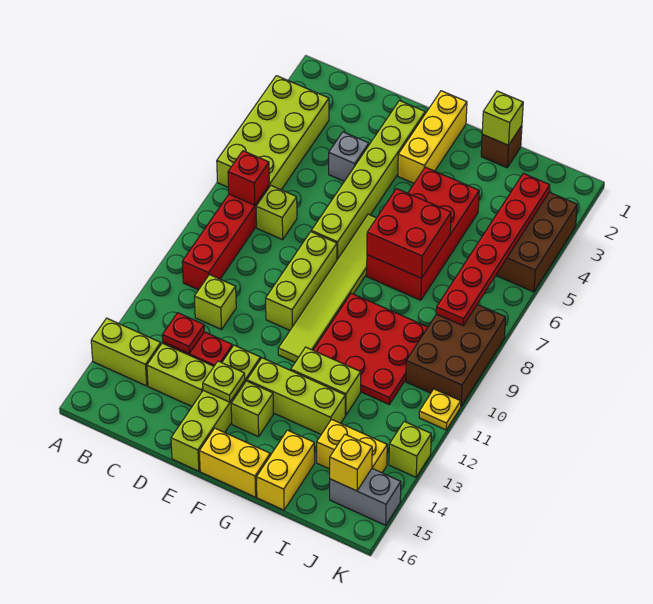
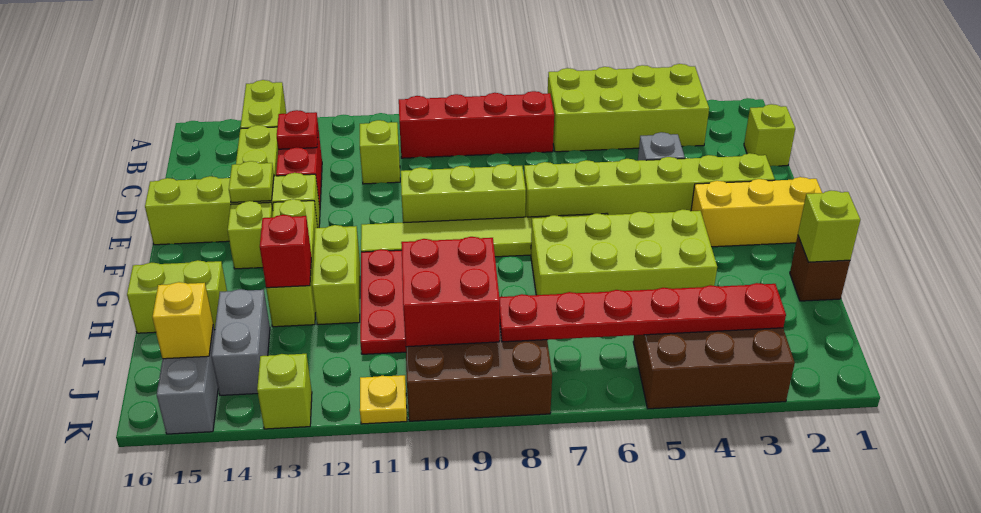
red 1x1 brick [228,151,269,205] -> red 1x1 brick moved to [260,215,311,288]
lime 1x1 brick [256,186,297,240] -> lime 1x1 brick moved to [744,104,795,166]
yellow 1x2 brick [199,428,270,497] -> none
red 2x4 brick [367,167,479,300] -> lime 2x4 brick [531,209,717,295]
red 2x2 brick [367,189,451,278] -> red 2x2 brick moved to [401,237,500,347]
yellow 1x2 brick [256,430,315,510] -> lime 1x2 brick [127,260,227,333]
yellow 1x2 brick [317,419,387,473] -> grey 1x2 brick [212,289,270,395]

